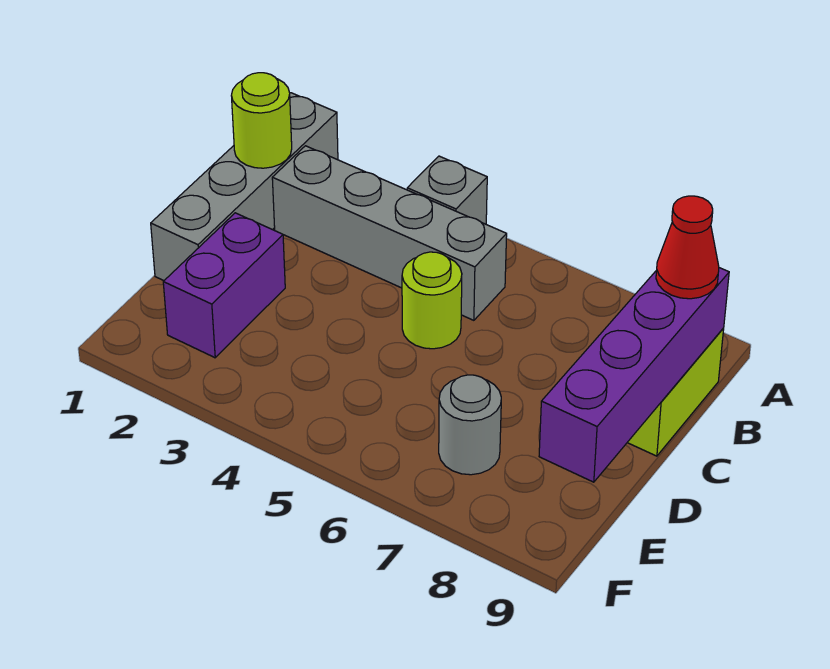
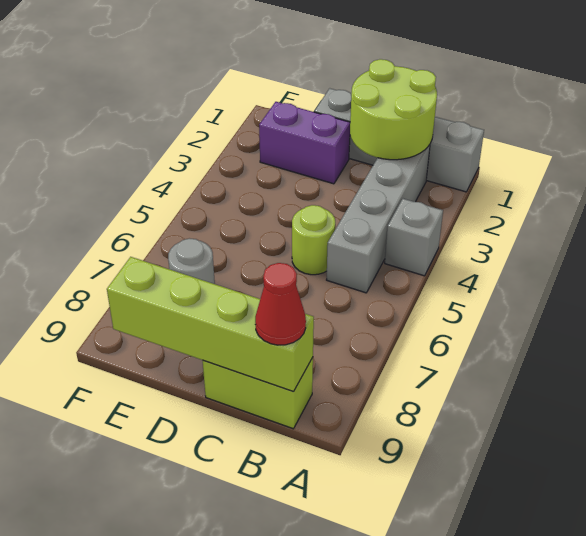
lime 1x1 round brick [231,73,292,168] -> lime 2x2 round brick [350,59,437,160]
purple 1x4 brick [539,268,729,482] -> lime 1x4 brick [107,257,314,392]

